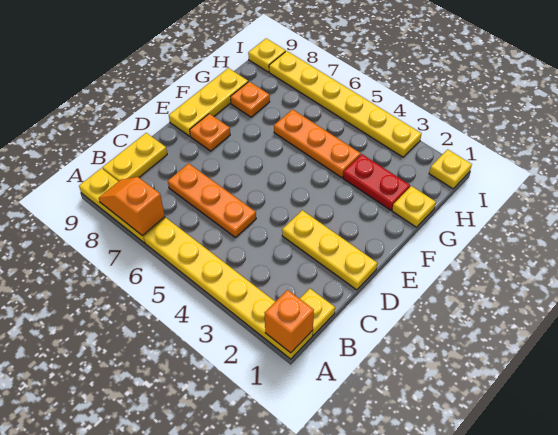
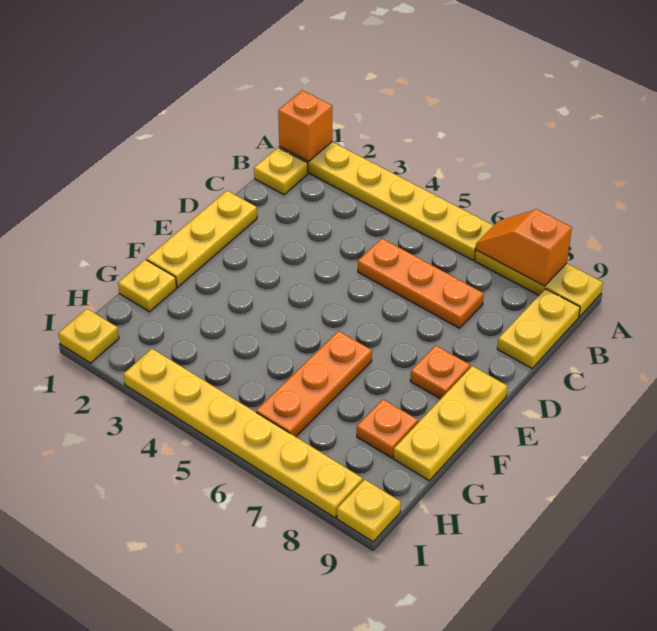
orange 1x2 slope [99,177,165,236] -> orange 1x2 slope turned to [476,209,572,286]
yellow 1x3 plate [282,210,377,290] -> yellow 1x3 plate turned to [147,191,257,287]
red 1x2 plate [343,154,410,210] -> none
orange 1x3 plate [274,109,361,177] -> orange 1x3 plate turned to [256,331,372,437]

